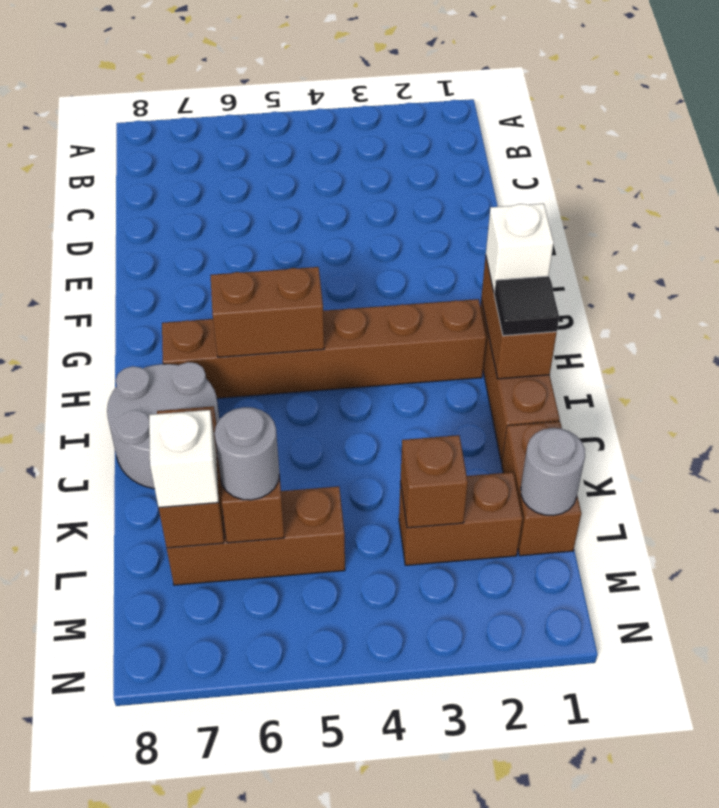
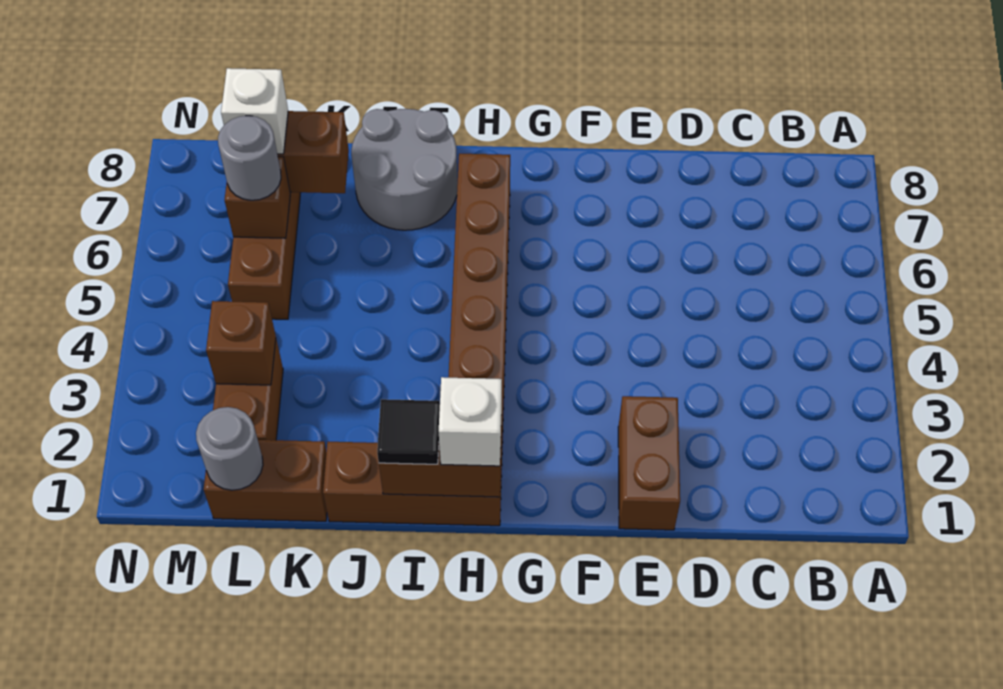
brown 1x2 brick [211,267,324,357] -> brown 1x2 brick moved to [618,396,680,530]

